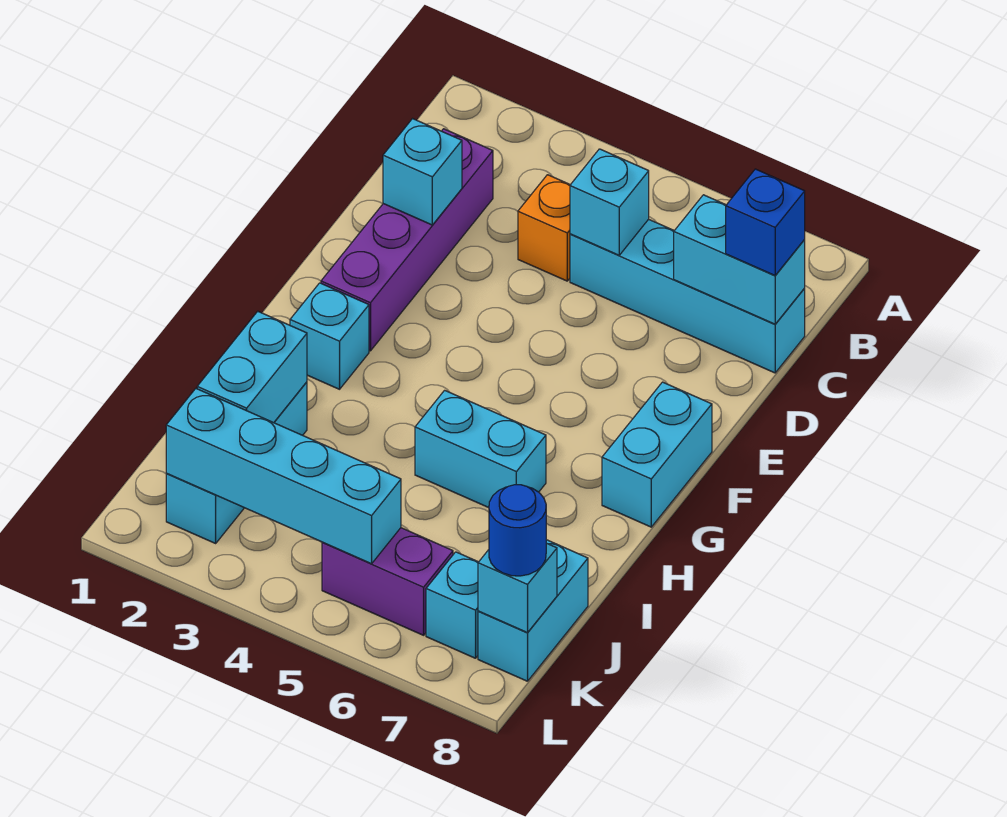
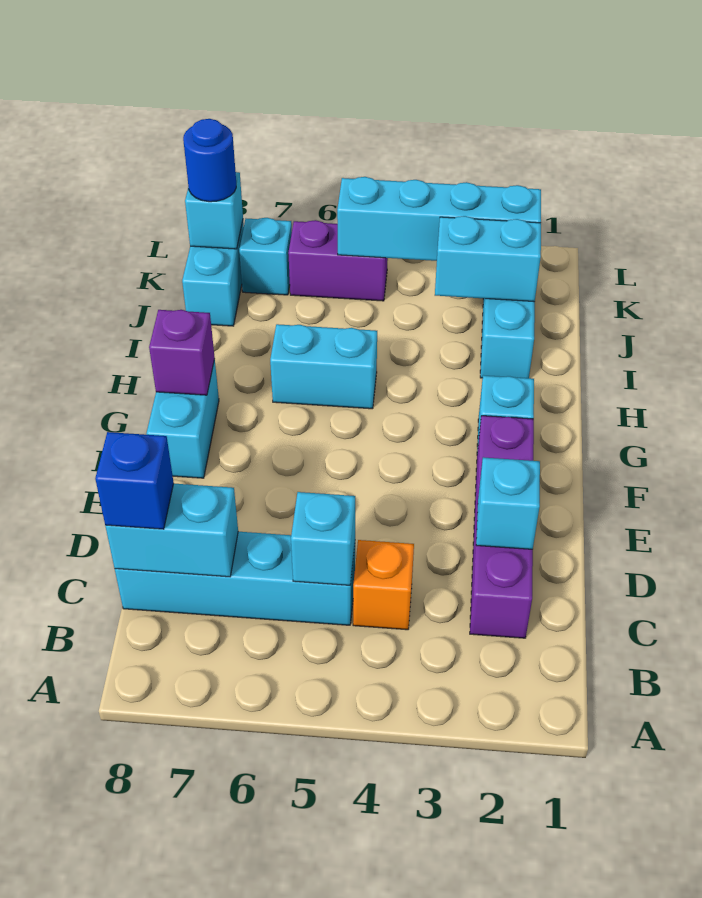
none -> purple 1x1 brick [149,310,215,395]
cyan 1x2 brick [197,311,307,423] -> cyan 1x2 brick turned to [435,216,541,302]

